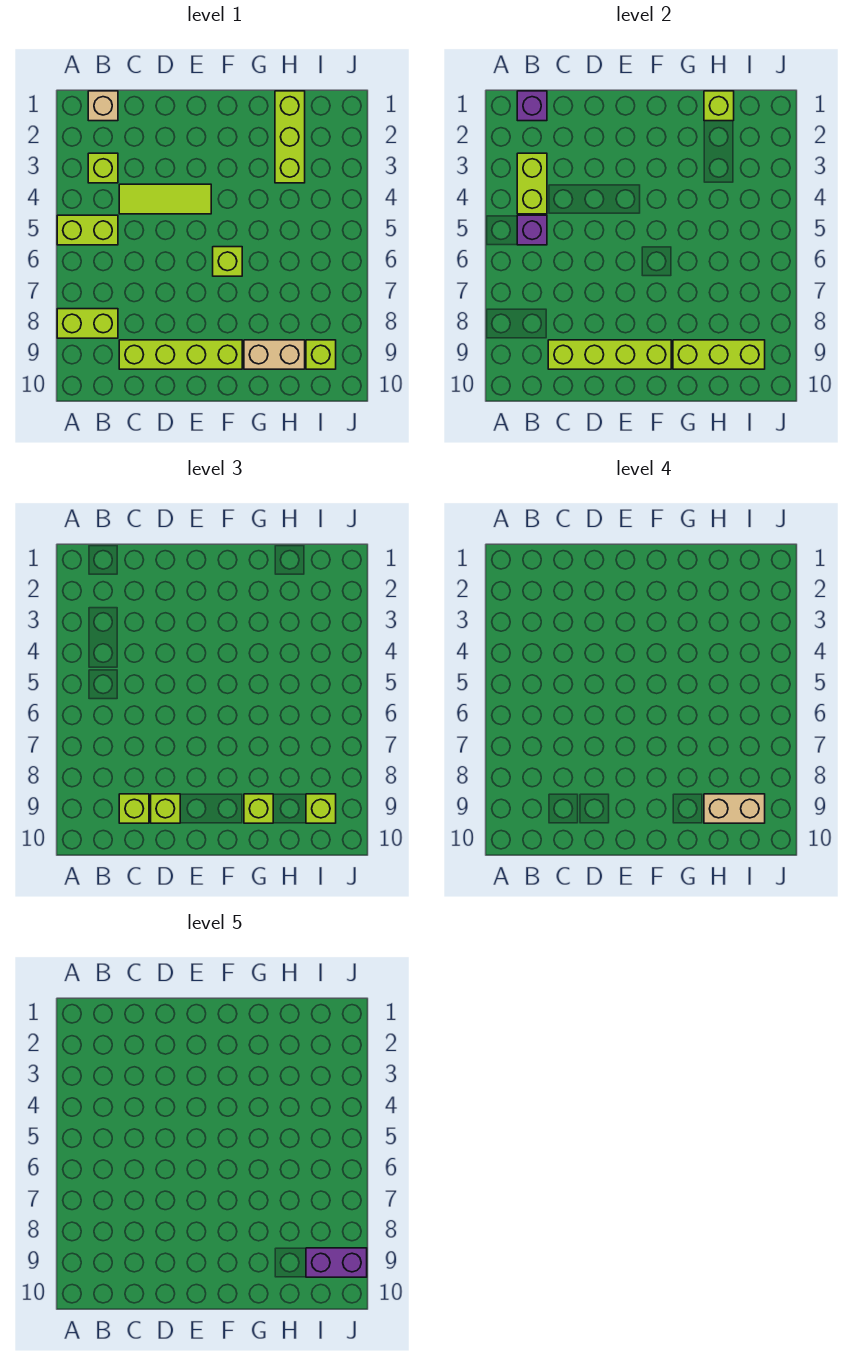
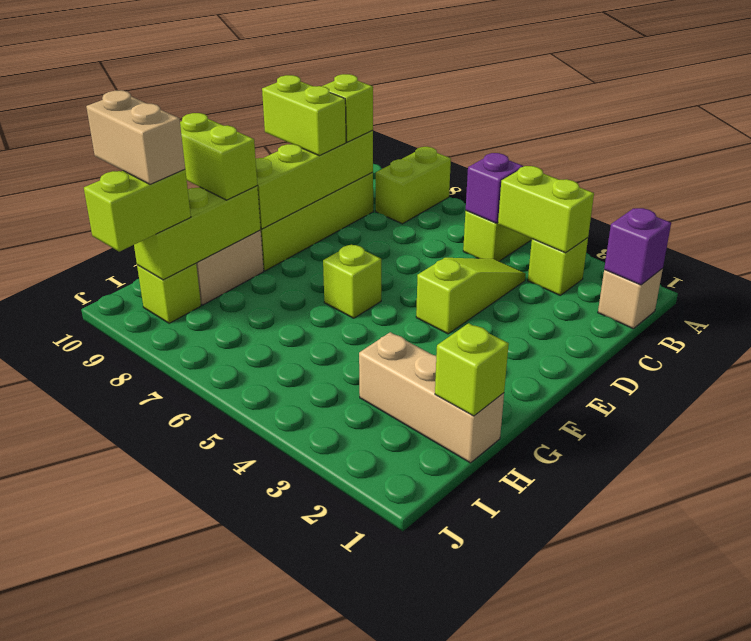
lime 1x3 tile [119,184,211,214] -> lime 1x3 slope [416,258,526,334]
lime 1x1 brick [151,794,180,823] -> lime 1x2 brick [262,75,346,156]
lime 1x1 brick [244,794,273,823] -> lime 1x2 brick [180,113,257,200]
lime 1x3 brick [275,91,305,183] -> tan 1x3 brick [359,332,504,463]
tan 1x2 brick [704,794,765,823] -> tan 1x2 brick turned to [86,90,185,184]
lime 1x1 brick [306,794,336,823] -> lime 1x2 brick [84,169,191,252]
purple 1x2 brick [306,1248,367,1277] -> none

